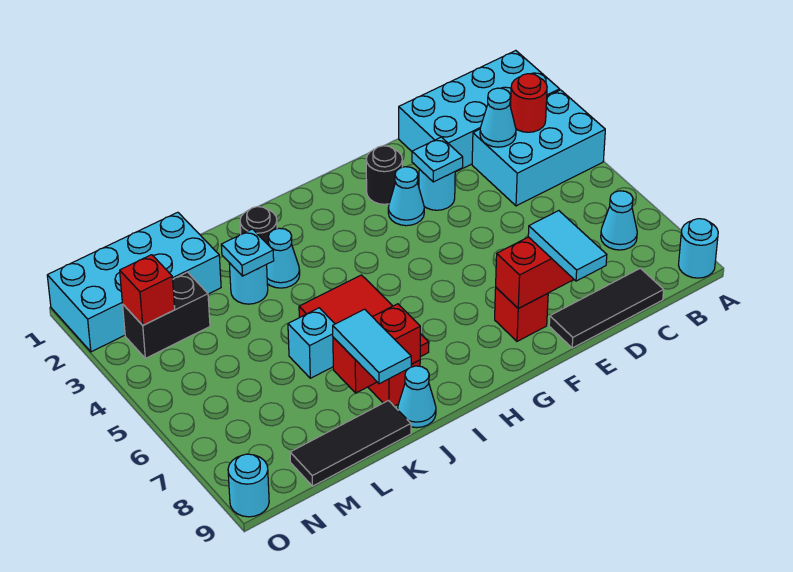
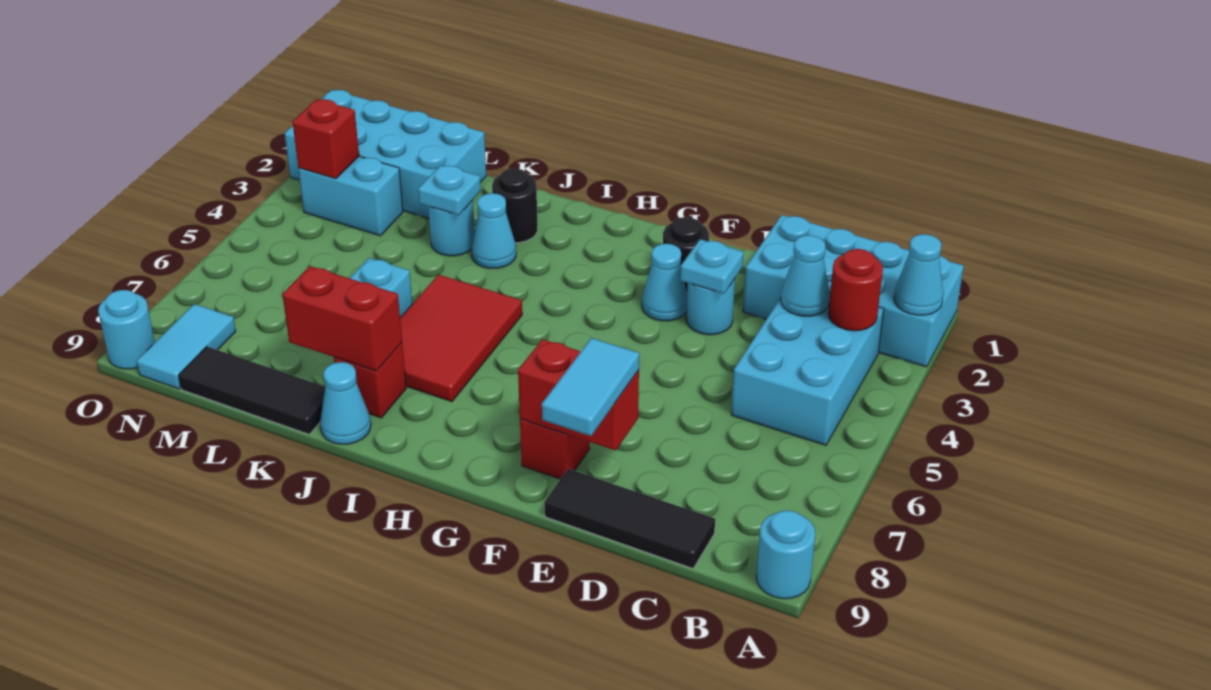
cyan 2x3 brick [472,90,605,206] -> cyan 2x3 brick turned to [731,298,884,445]
cyan 1x1 cone [601,191,637,250] -> cyan 1x1 cone moved to [894,234,943,315]
cyan 1x2 tile [333,309,411,384] -> cyan 1x2 tile moved to [137,304,236,389]
black 1x2 brick [123,272,210,358] -> cyan 1x2 brick [298,156,403,236]

